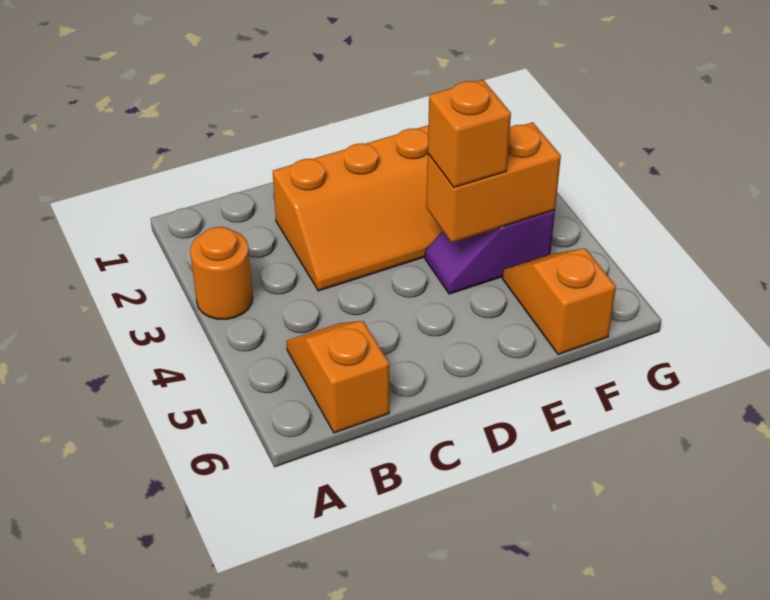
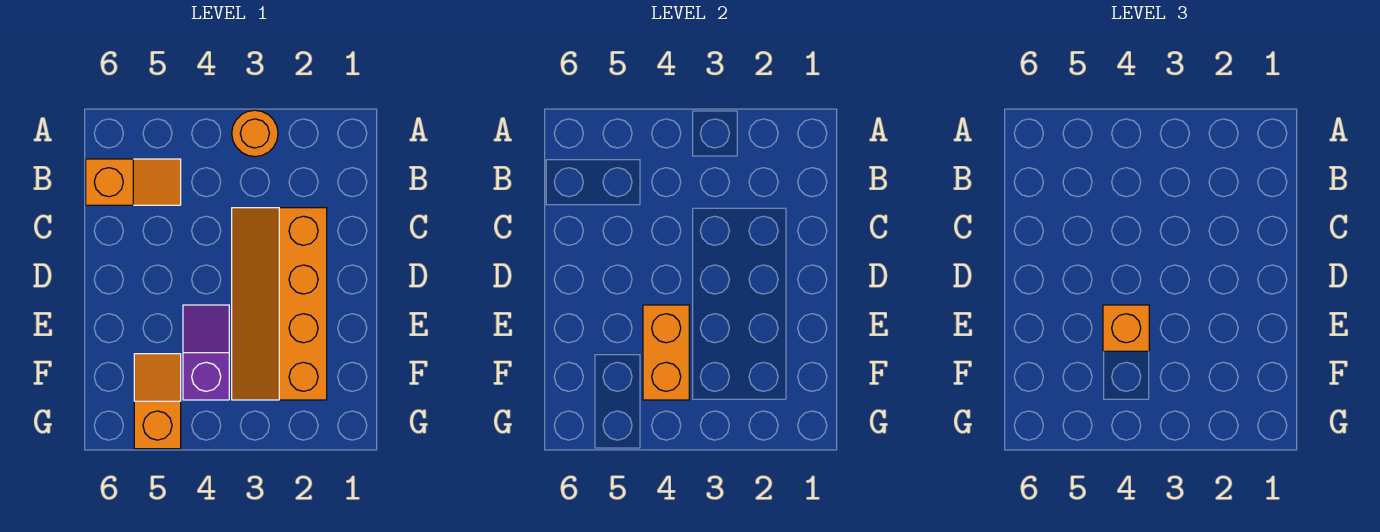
orange 1x2 slope [503,248,616,354] -> orange 1x2 slope turned to [134,354,181,449]

